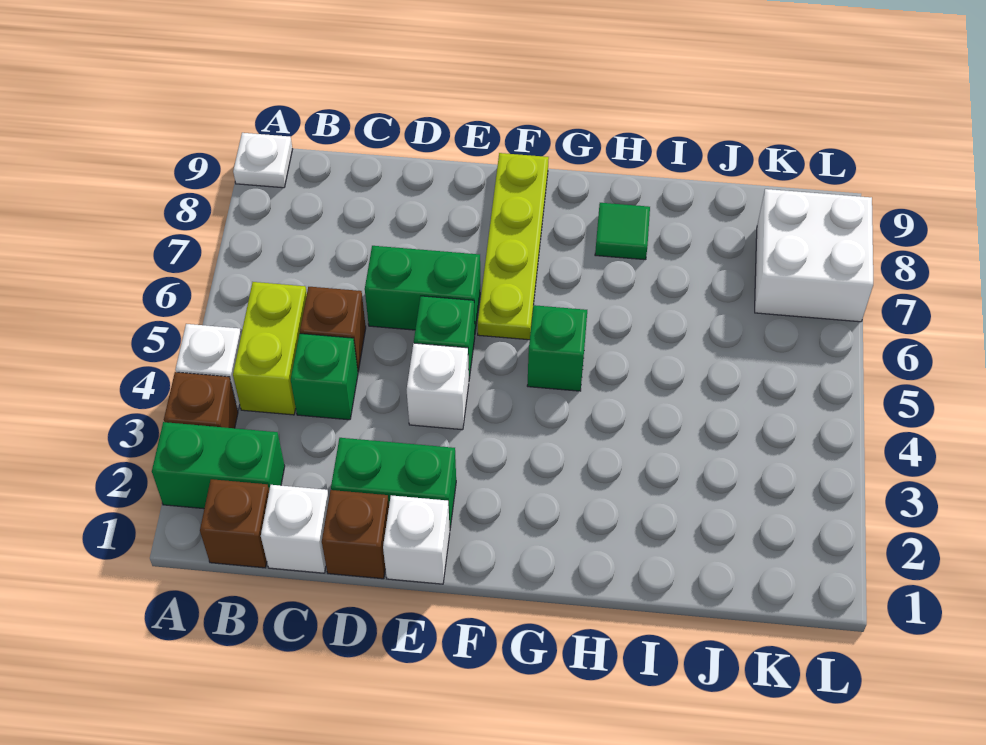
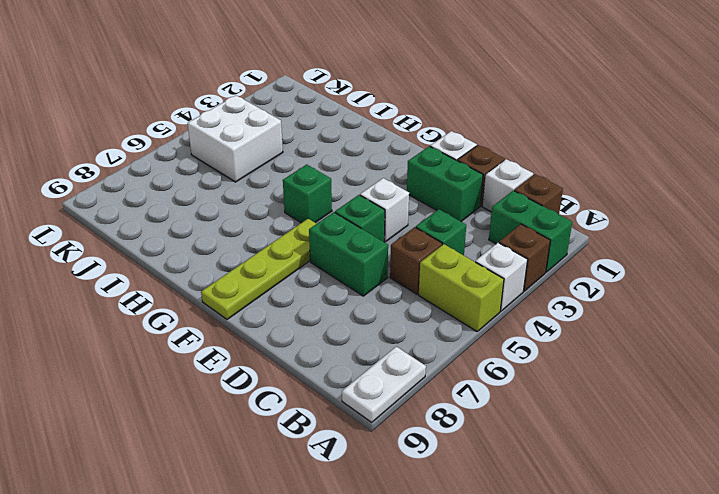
white 1x1 plate [233,133,293,188] -> white 1x2 plate [342,347,426,422]
lime 1x2 brick [233,282,307,415] -> lime 1x2 brick turned to [419,244,504,331]
green 1x1 tile [595,203,650,260] -> none
white 2x2 brick [755,189,873,322] -> white 2x2 brick moved to [188,95,283,182]

